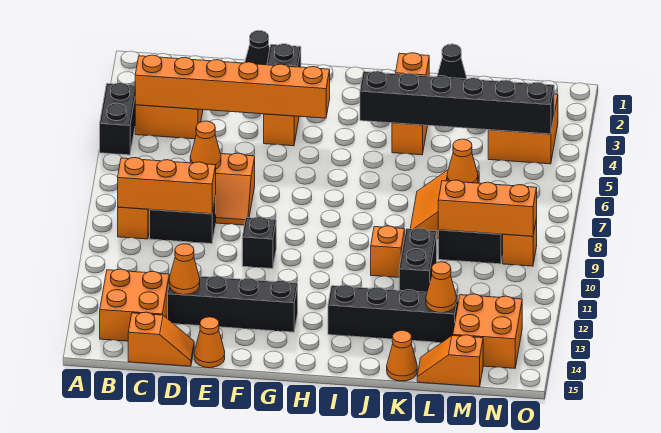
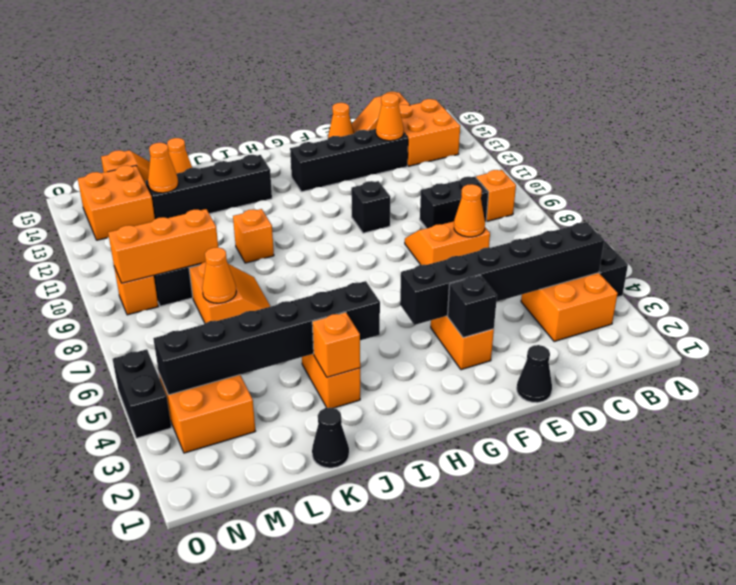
orange 1x6 brick [135,55,330,118] -> black 1x6 brick [400,222,604,325]
orange 1x3 brick [118,158,216,214] -> none
black 1x2 brick [399,228,437,292] -> black 1x2 brick moved to [113,349,171,438]

